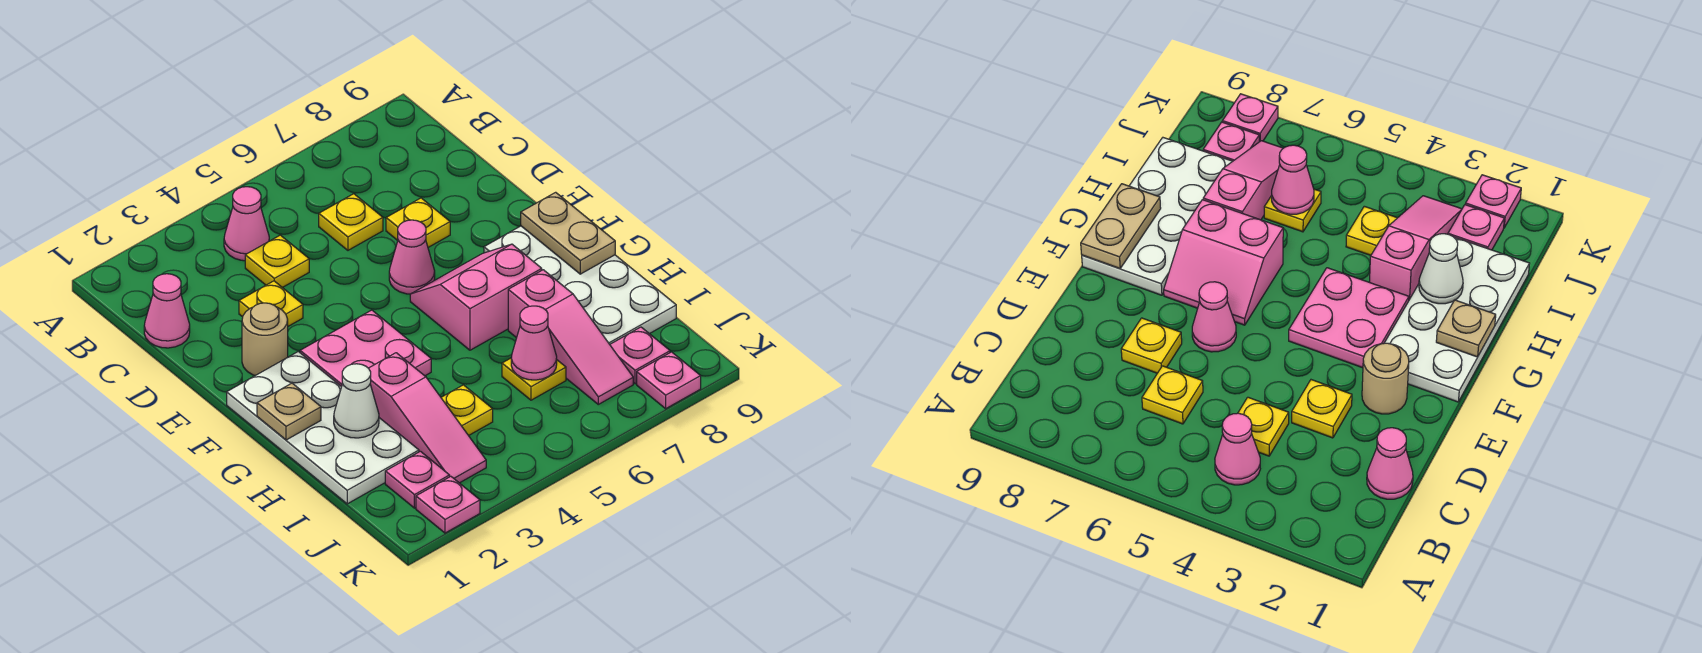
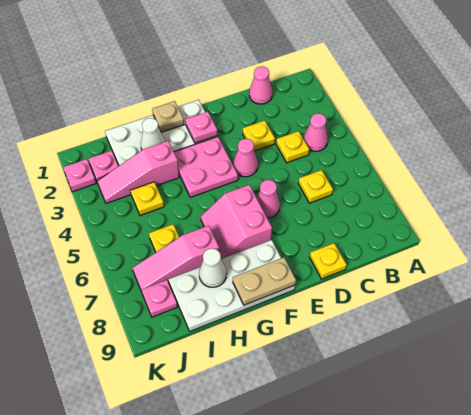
yellow 1x1 plate [386,198,450,247] -> yellow 1x1 plate moved to [310,243,347,279]
tan 1x1 round brick [242,303,288,376] -> none
pink 2x2 slope [410,244,542,350] -> pink 2x2 slope turned to [201,185,272,259]
none -> white 1x1 cone [199,248,226,287]
pink 1x1 cone [511,306,557,380] -> pink 1x1 cone moved to [233,139,258,177]
pink 1x1 plate [637,352,701,409] -> pink 1x1 plate moved to [185,112,218,143]

